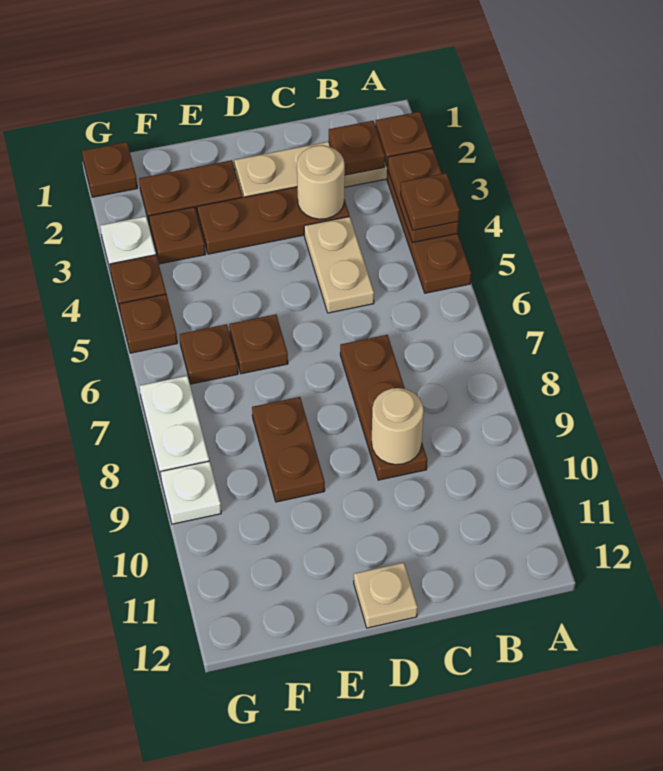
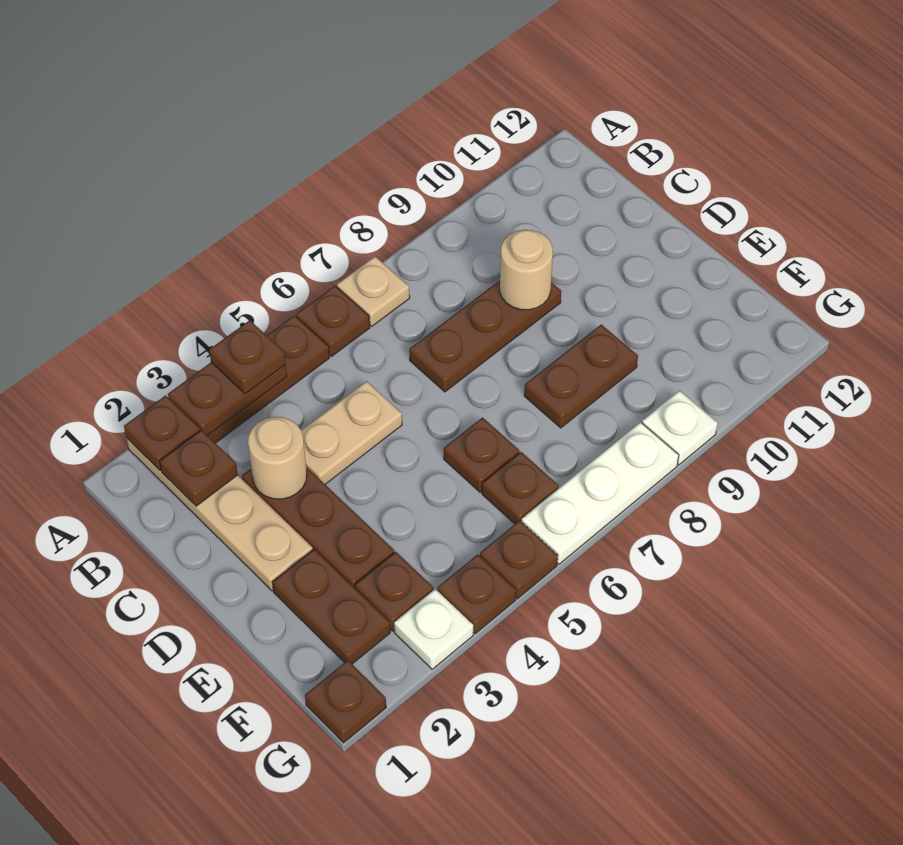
none -> brown 1x1 plate [296,286,370,356]
tan 1x1 plate [354,563,418,628] -> tan 1x1 plate moved to [337,257,410,326]
white 1x2 plate [139,376,209,477] -> white 1x3 plate [521,422,679,564]

